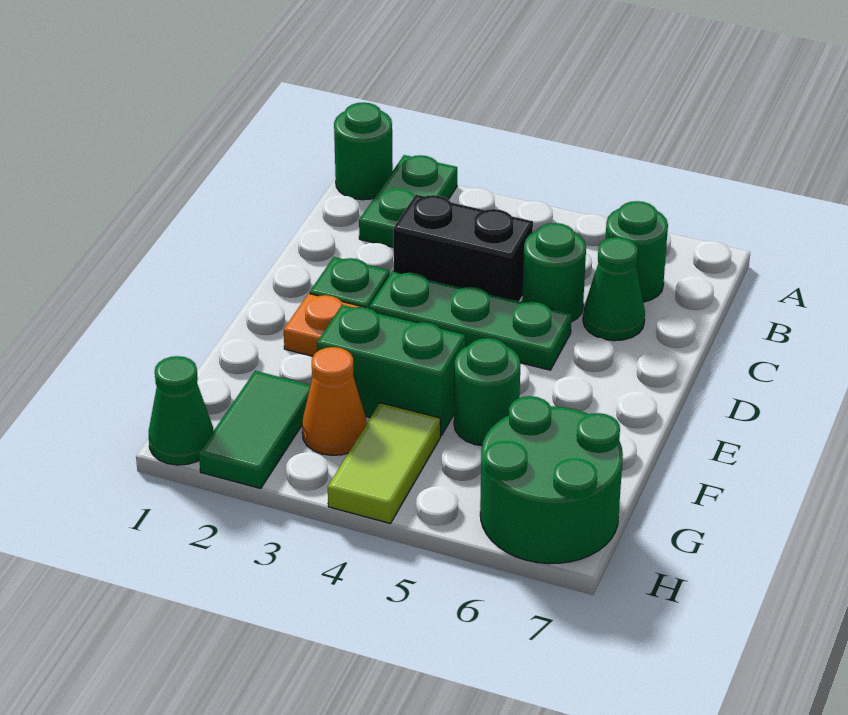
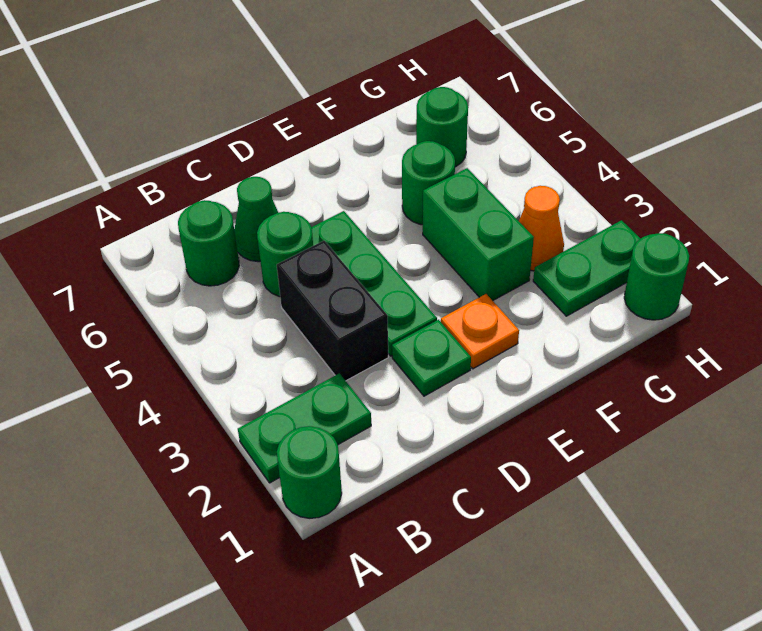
green 1x2 tile [199,371,311,489] -> green 1x2 plate [533,220,641,316]
lime 1x2 tile [328,403,440,524] -> none
green 2x2 round brick [480,396,623,564] -> green 1x1 round brick [416,87,468,167]
green 1x1 cone [149,356,213,465] -> green 1x1 round brick [624,233,689,320]

